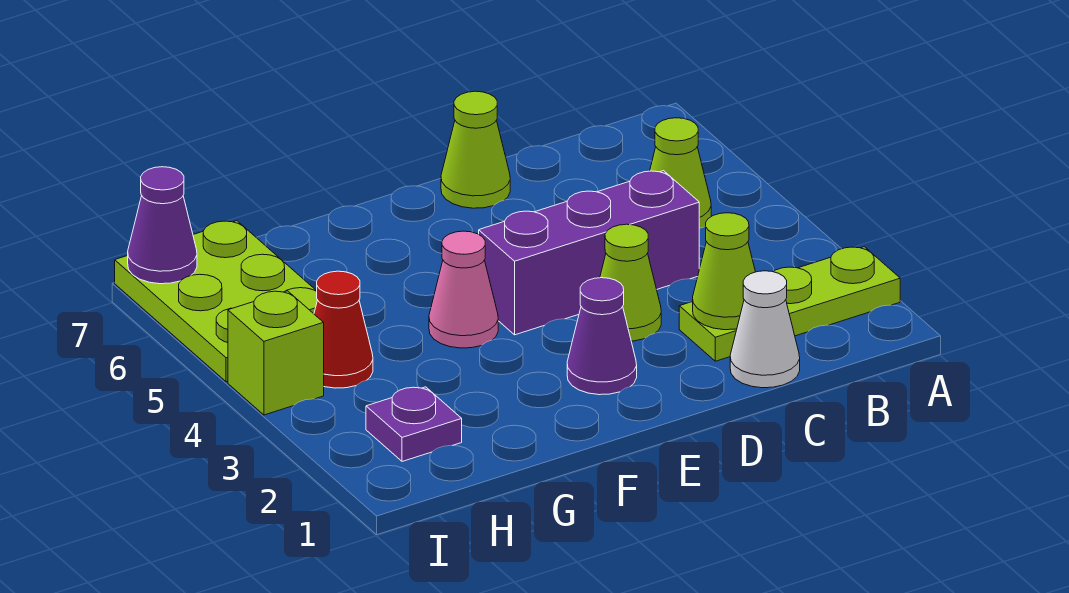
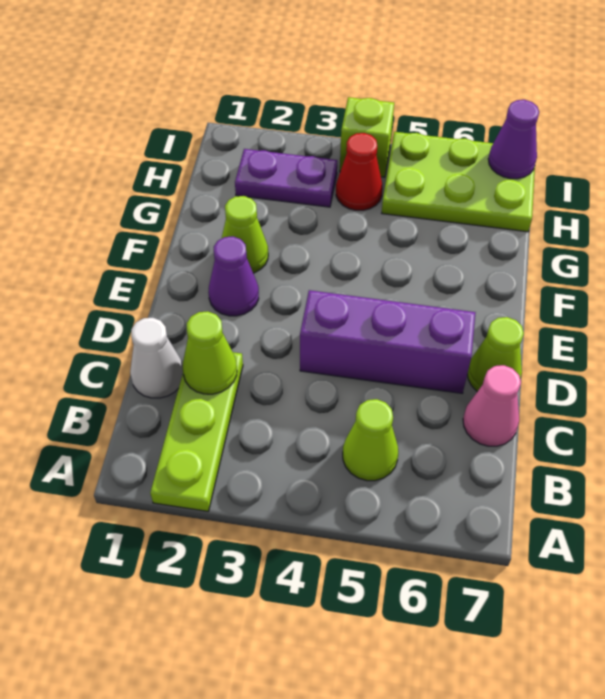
purple 1x3 brick [479,171,699,335] -> purple 1x3 brick turned to [300,290,476,393]
lime 1x1 cone [600,224,661,341] -> lime 1x1 cone moved to [222,196,268,273]
pink 1x1 cone [429,231,498,348] -> pink 1x1 cone moved to [463,365,521,446]
purple 1x1 plate [366,387,462,461] -> purple 1x2 plate [235,149,337,207]

